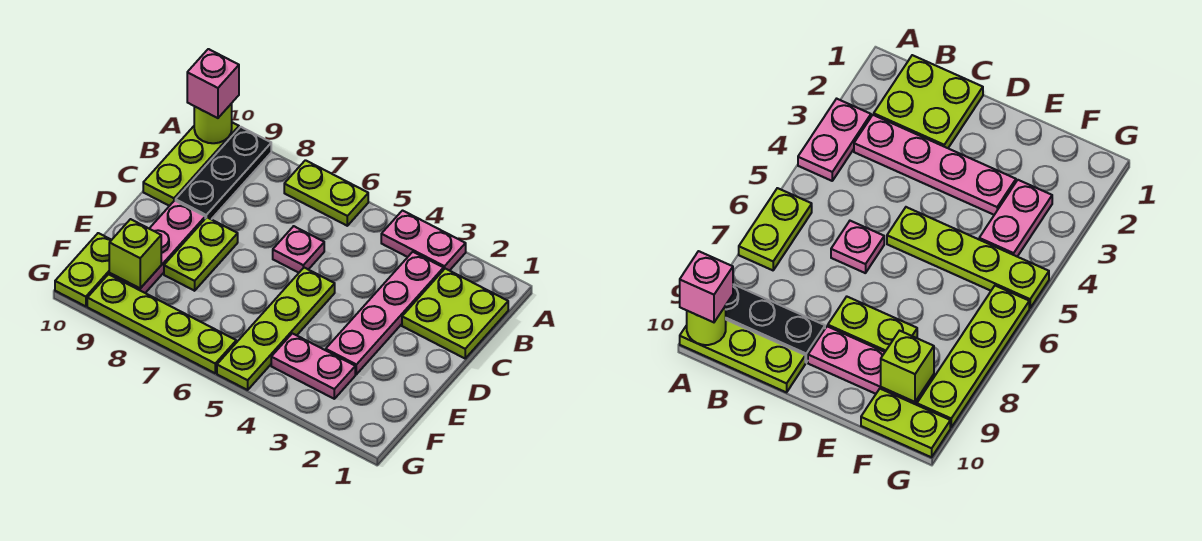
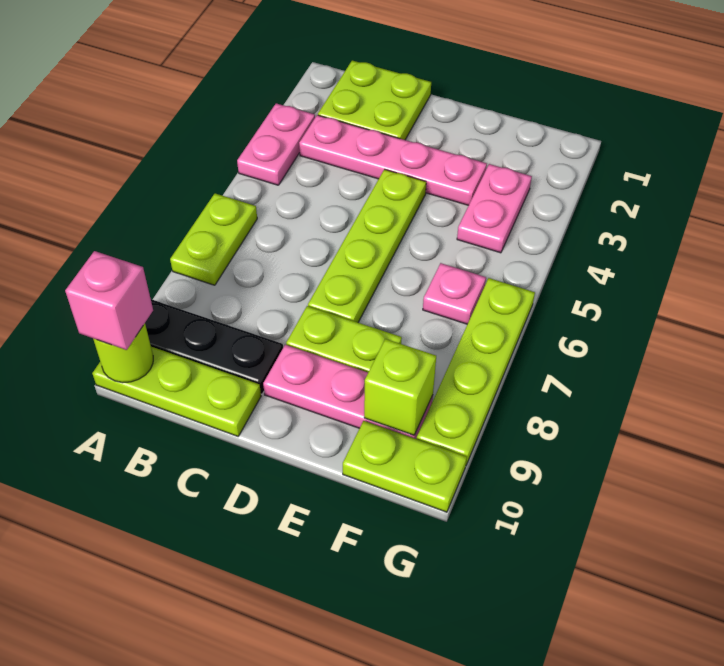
pink 1x1 plate [273,226,324,273] -> pink 1x1 plate moved to [423,263,486,324]
lime 1x4 plate [217,268,335,390] -> lime 1x4 plate turned to [308,169,426,322]

